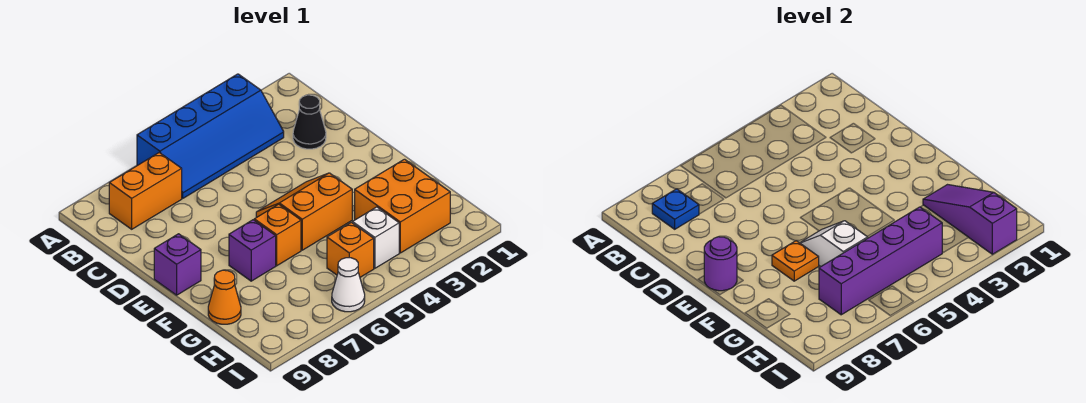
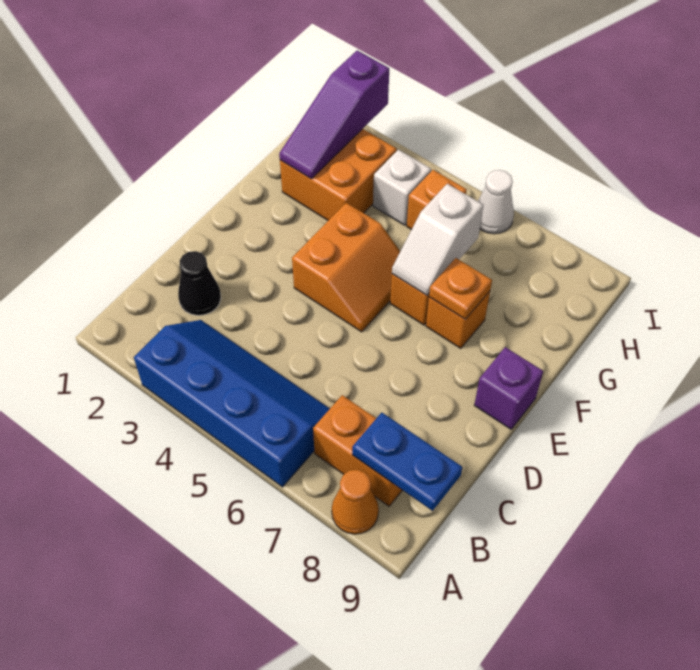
blue 1x1 plate [652,189,699,229] -> blue 1x2 plate [352,413,462,511]
orange 2x2 slope [256,173,352,250] -> orange 2x2 slope turned to [292,203,400,332]
purple 1x1 round brick [704,237,737,291] -> none
purple 1x1 brick [229,220,276,281] -> orange 1x1 brick [426,291,490,348]
orange 1x1 cone [208,270,241,324] -> orange 1x1 cone moved to [332,470,379,534]
purple 1x4 brick [819,207,942,315] -> none

